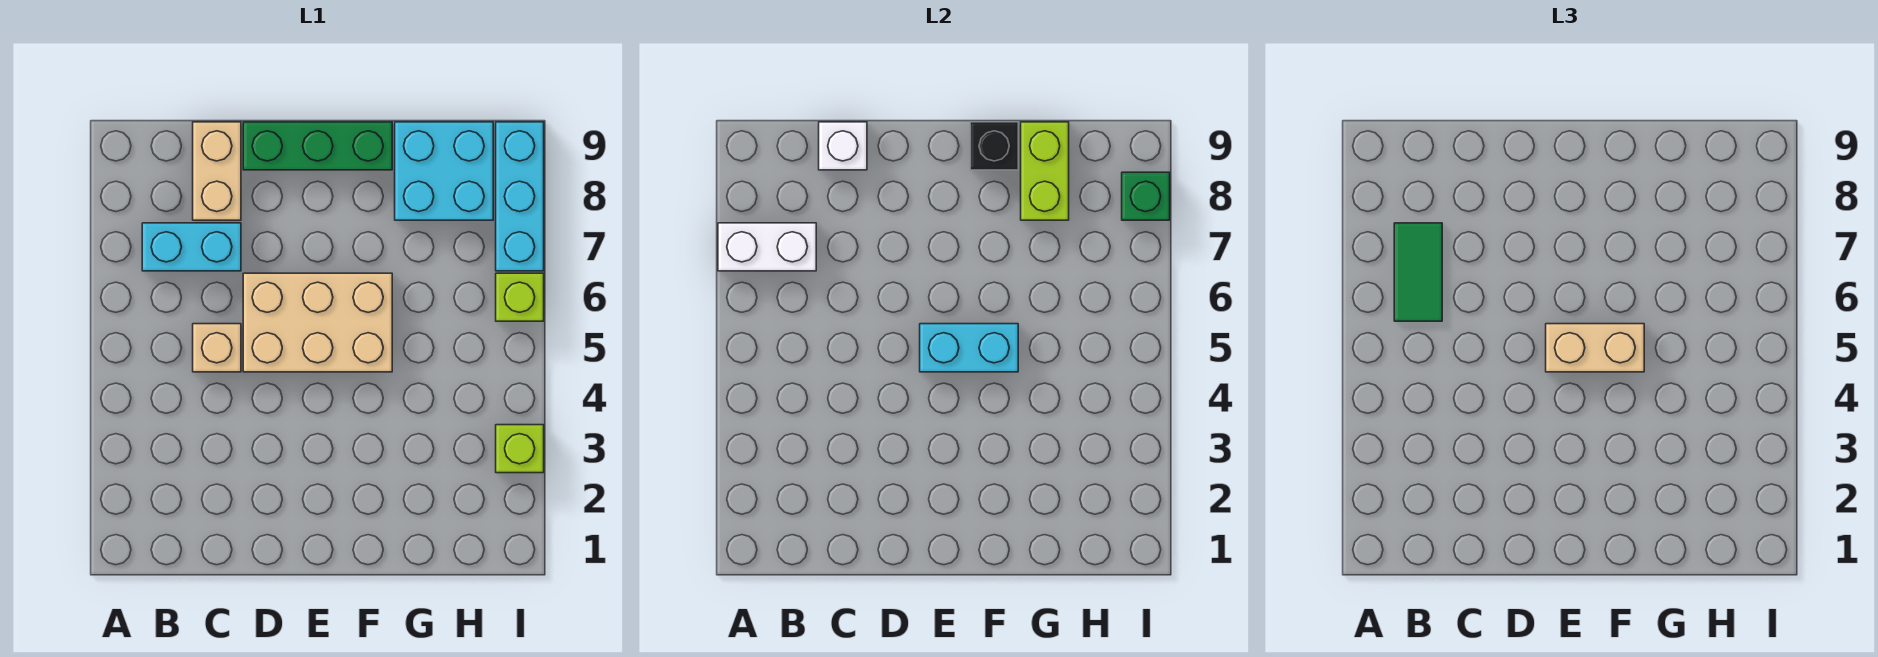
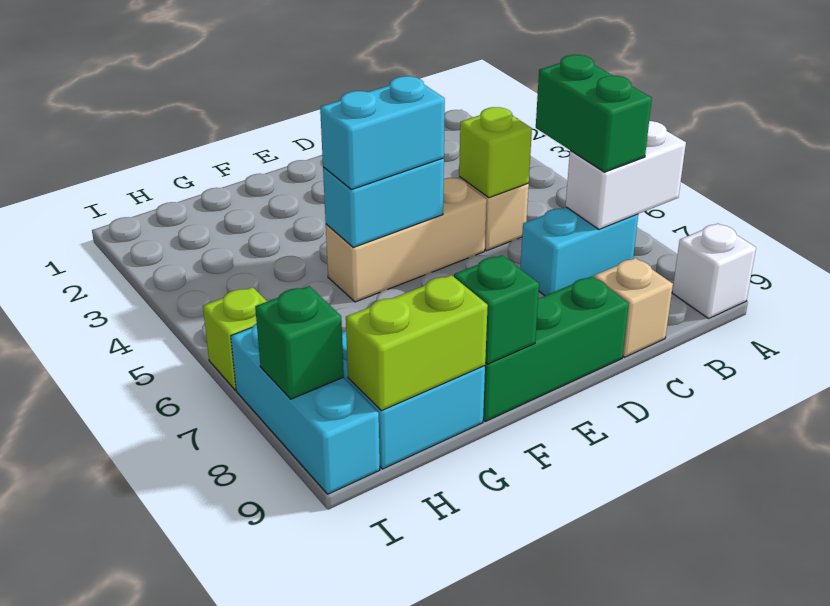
green 1x2 tile [1394,223,1442,321] -> green 1x2 brick [536,55,652,172]
tan 1x2 brick [193,122,241,220] -> tan 1x1 brick [594,258,673,357]
white 1x1 brick [819,122,867,170] -> white 1x1 brick moved to [672,224,756,318]
tan 2x3 brick [243,273,392,372] -> tan 1x3 brick [326,178,487,302]
tan 1x2 brick [1546,324,1644,372] -> cyan 1x2 brick [320,76,445,190]
black 1x1 brick [970,122,1018,170] -> green 1x1 brick [454,255,539,364]
lime 1x2 brick [1021,122,1069,220] -> lime 1x2 brick turned to [346,275,488,411]
lime 1x1 brick [496,425,544,473] -> lime 1x1 brick moved to [459,107,532,198]

